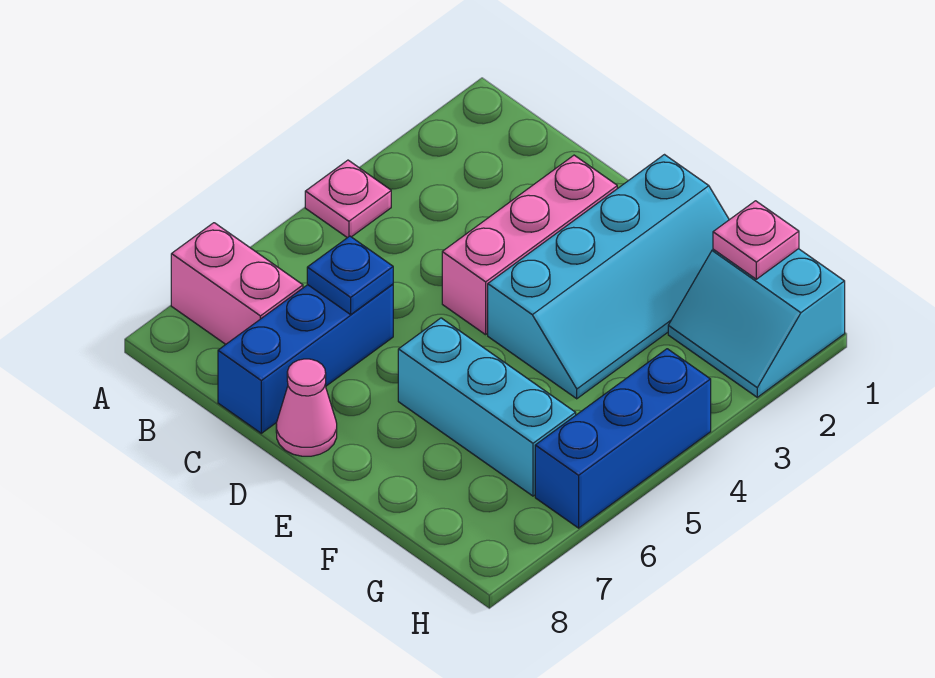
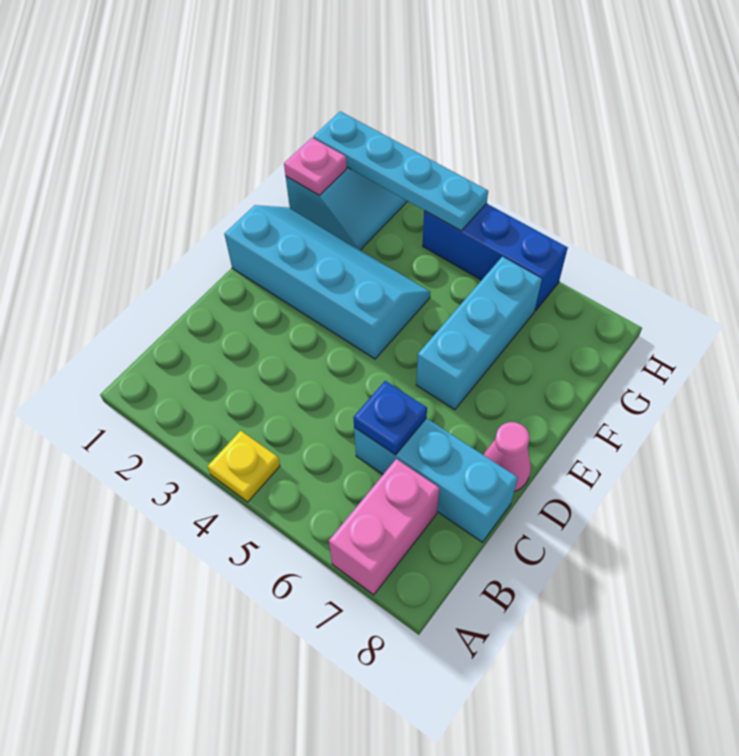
pink 1x1 plate [305,160,391,238] -> yellow 1x1 plate [208,431,280,502]
blue 1x3 brick [218,284,393,433] -> cyan 1x3 brick [354,418,518,542]
pink 1x3 brick [442,155,617,335] -> none
none -> cyan 1x4 plate [313,111,488,231]

